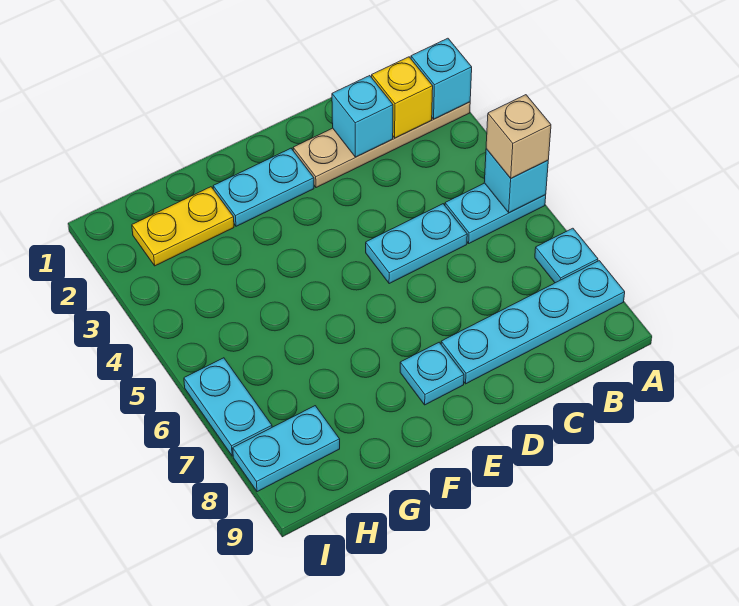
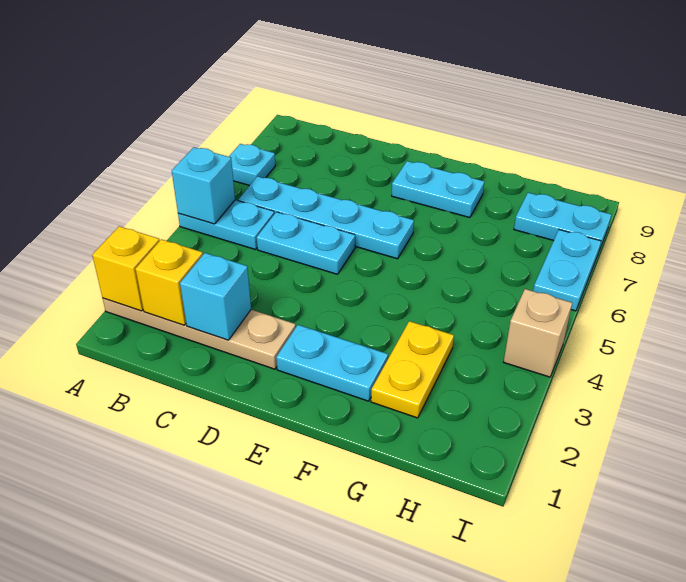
cyan 1x1 brick [411,38,472,119] -> yellow 1x1 brick [92,226,160,311]
tan 1x1 brick [486,95,551,178] -> tan 1x1 brick moved to [504,289,572,377]
cyan 1x4 plate [441,261,625,384] -> cyan 1x4 plate moved to [238,177,414,259]
cyan 1x1 plate [400,342,464,405] -> cyan 1x2 plate [392,161,484,218]
yellow 1x2 plate [132,187,234,266] -> yellow 1x2 plate turned to [371,321,454,418]

